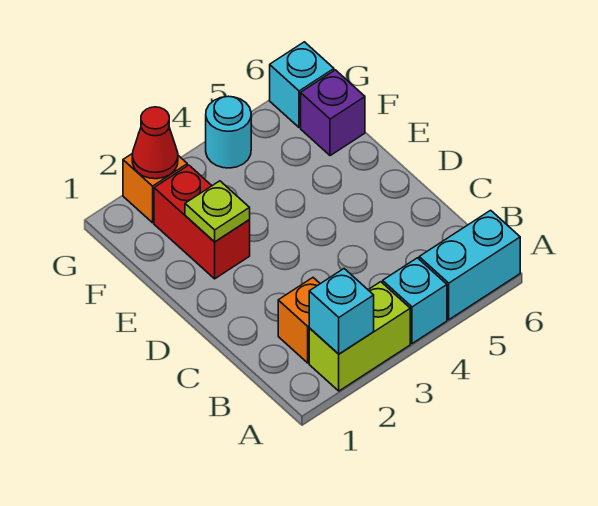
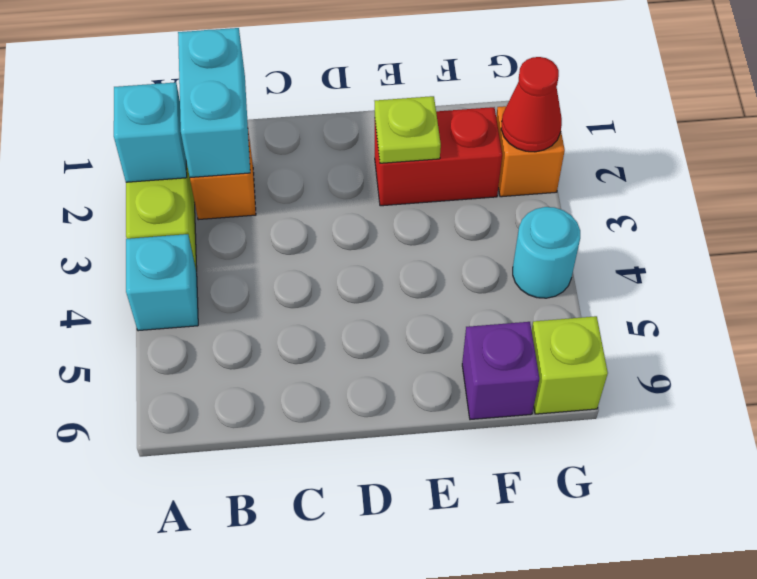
cyan 1x2 brick [419,210,520,320] -> cyan 1x2 brick moved to [178,28,250,177]
cyan 1x1 brick [270,42,334,128] -> lime 1x1 brick [532,316,608,414]

